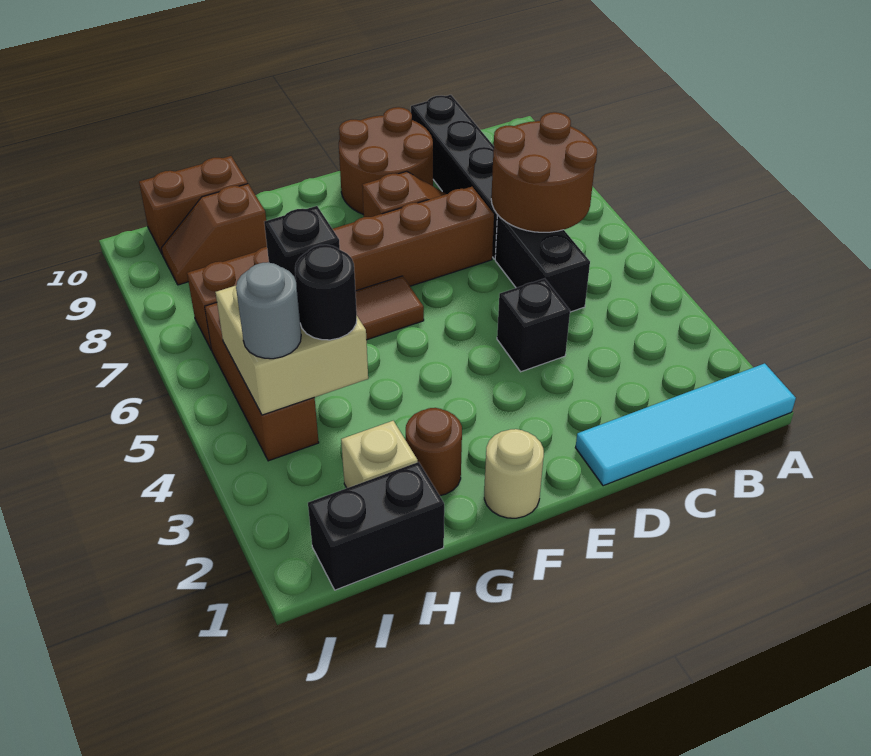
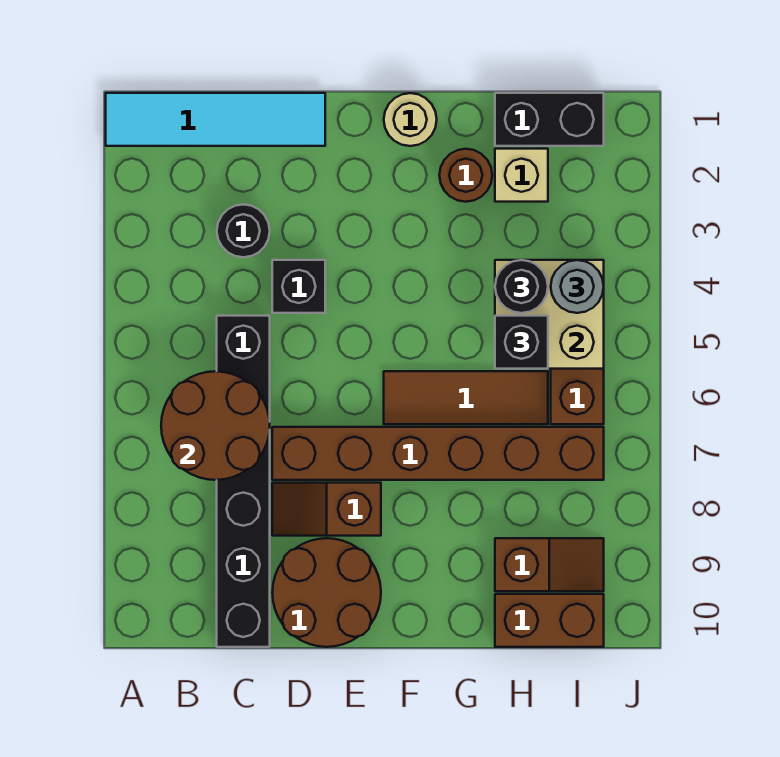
none -> black 1x1 round brick [217,204,270,257]

